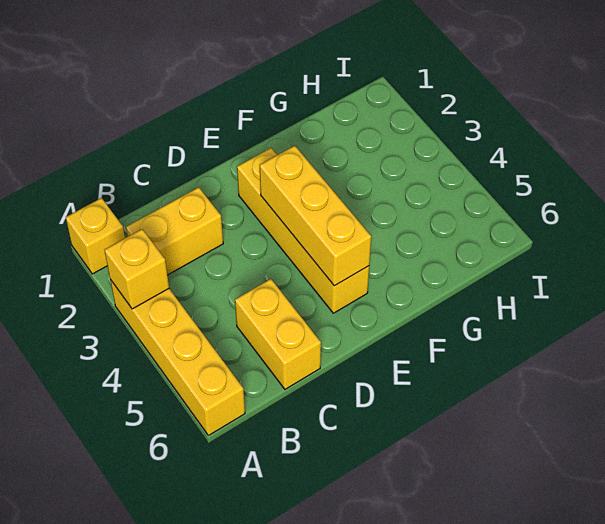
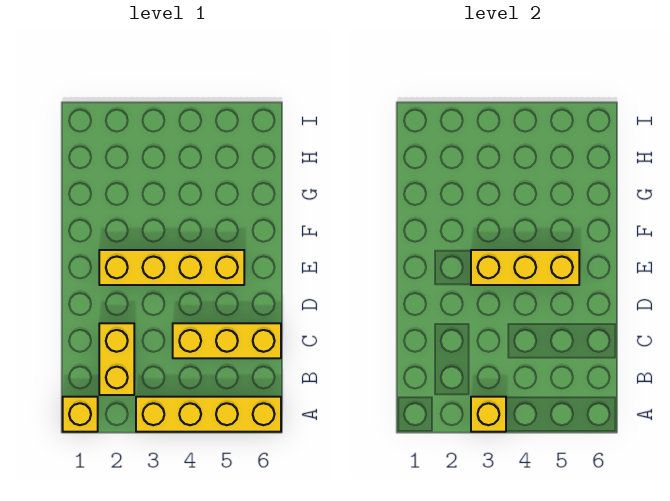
yellow 1x2 brick [235,279,321,389] -> yellow 1x3 brick [173,323,281,358]

